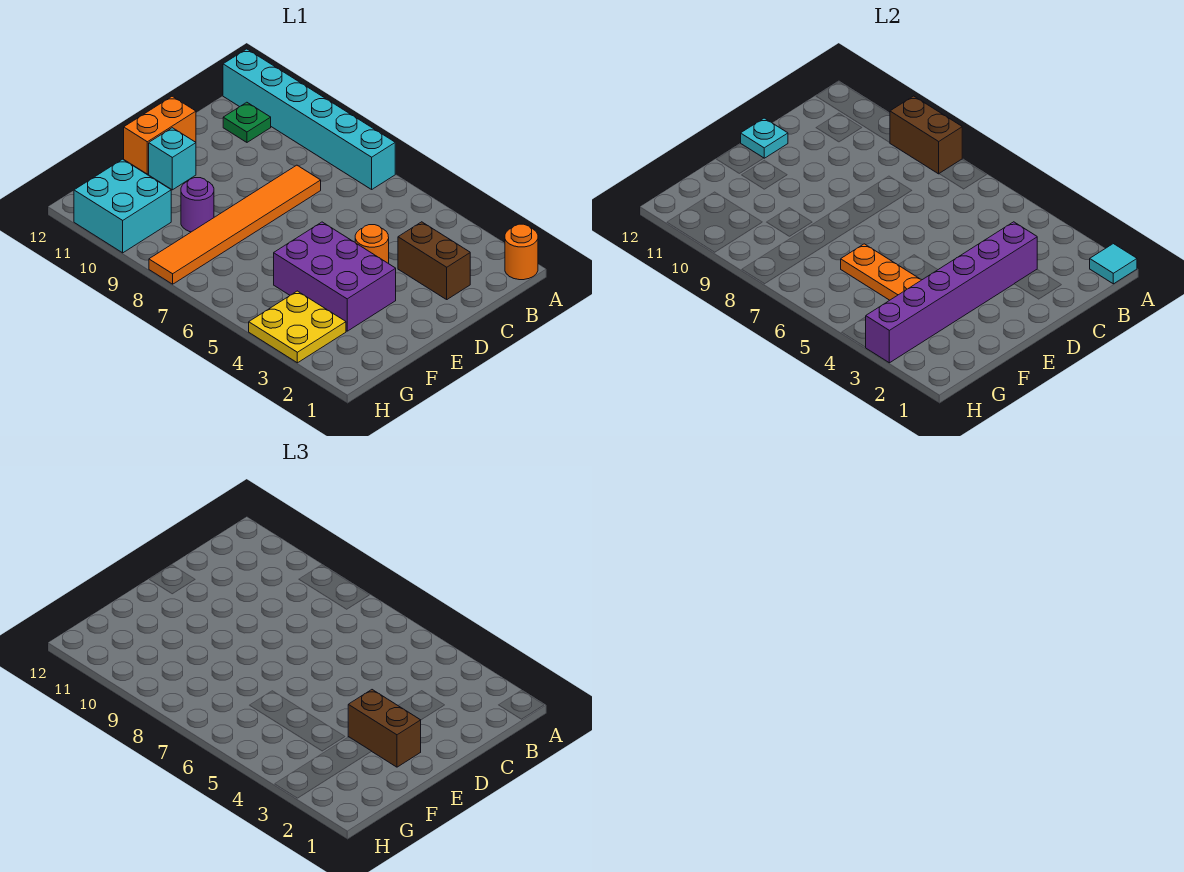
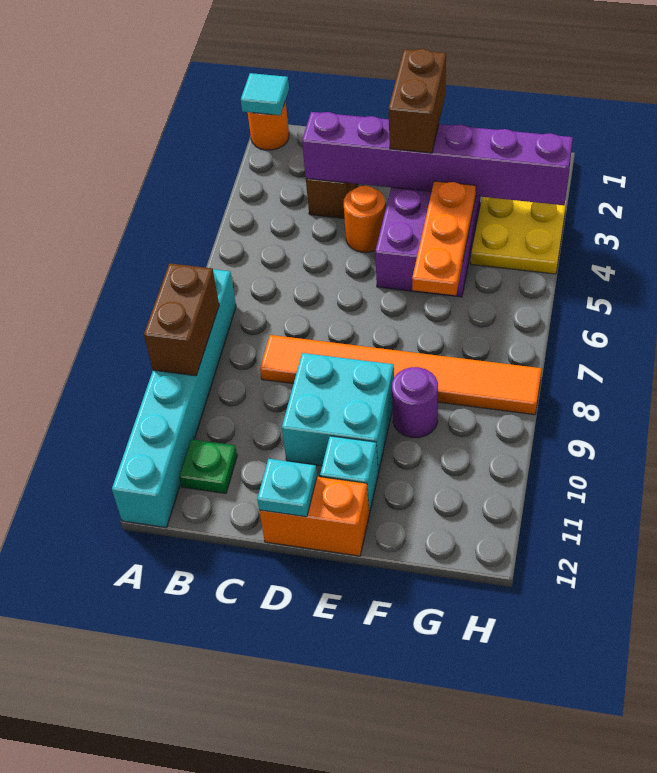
cyan 2x2 brick [74,159,171,253] -> cyan 2x2 brick moved to [282,353,394,473]

